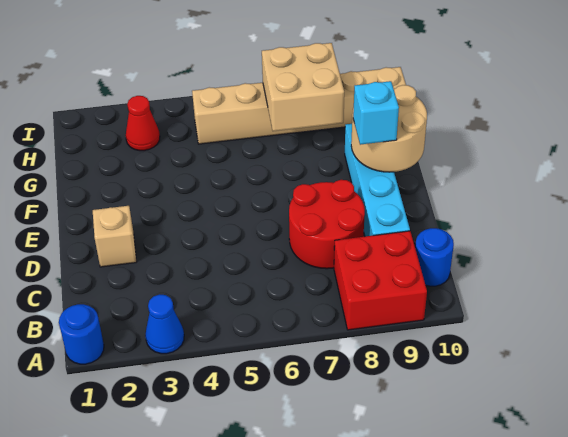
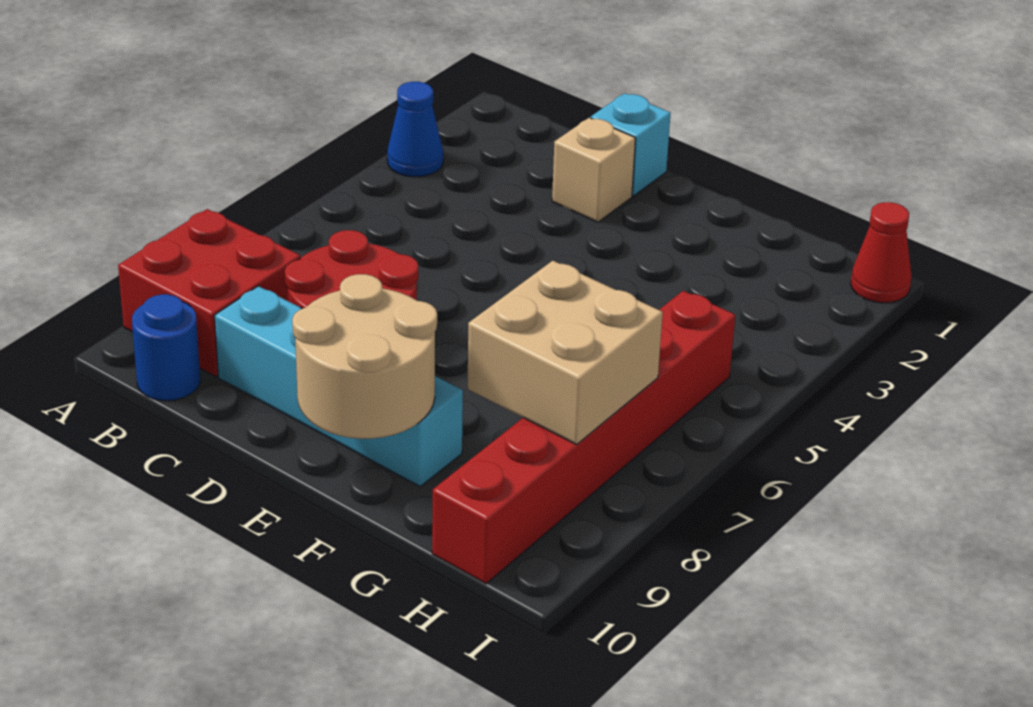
blue 1x1 round brick [59,304,104,364] -> none
cyan 1x1 brick [353,81,399,145] -> cyan 1x1 brick moved to [591,93,671,196]
red 1x1 cone [126,96,160,151] -> red 1x1 cone moved to [851,202,912,303]
tan 1x6 brick [192,67,406,144] -> red 1x6 brick [432,291,735,584]

